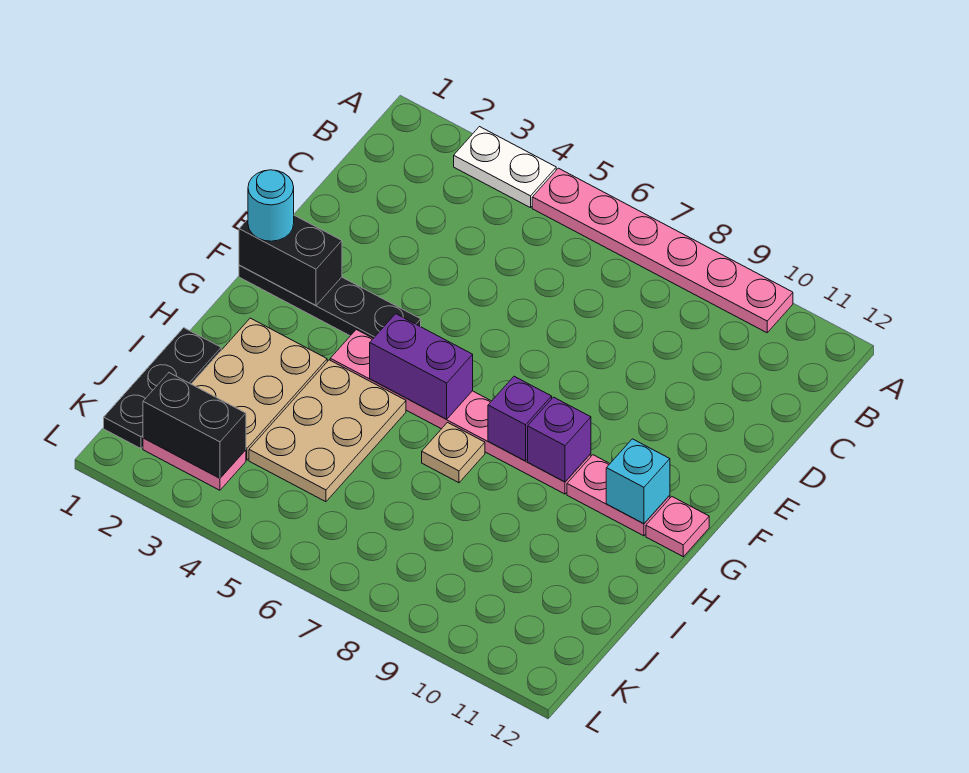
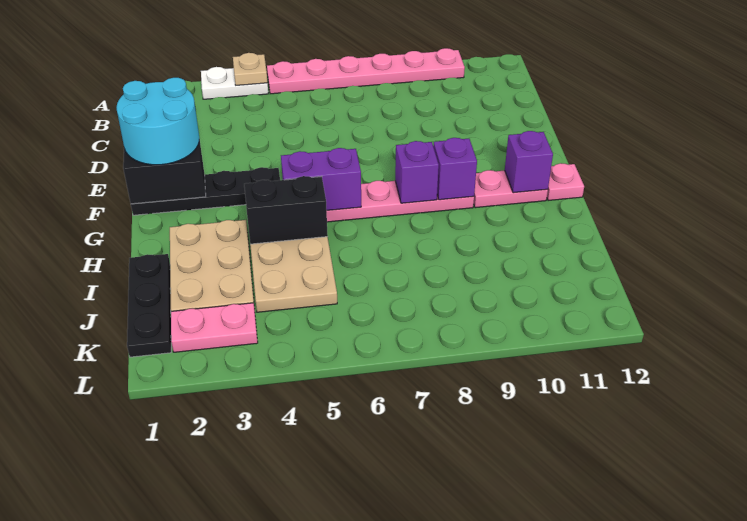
cyan 1x1 round brick [248,170,294,241] -> cyan 2x2 round brick [117,78,199,165]
cyan 1x1 brick [606,439,670,524] -> purple 1x1 brick [505,131,553,193]
tan 1x1 plate [422,423,485,483] -> tan 1x1 plate moved to [233,53,267,85]
black 1x2 brick [143,373,246,478] -> black 1x2 brick moved to [244,176,328,244]

